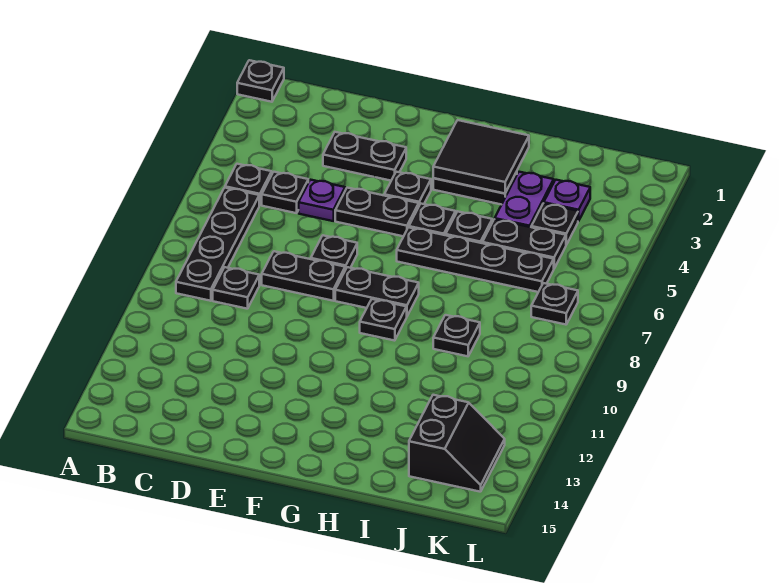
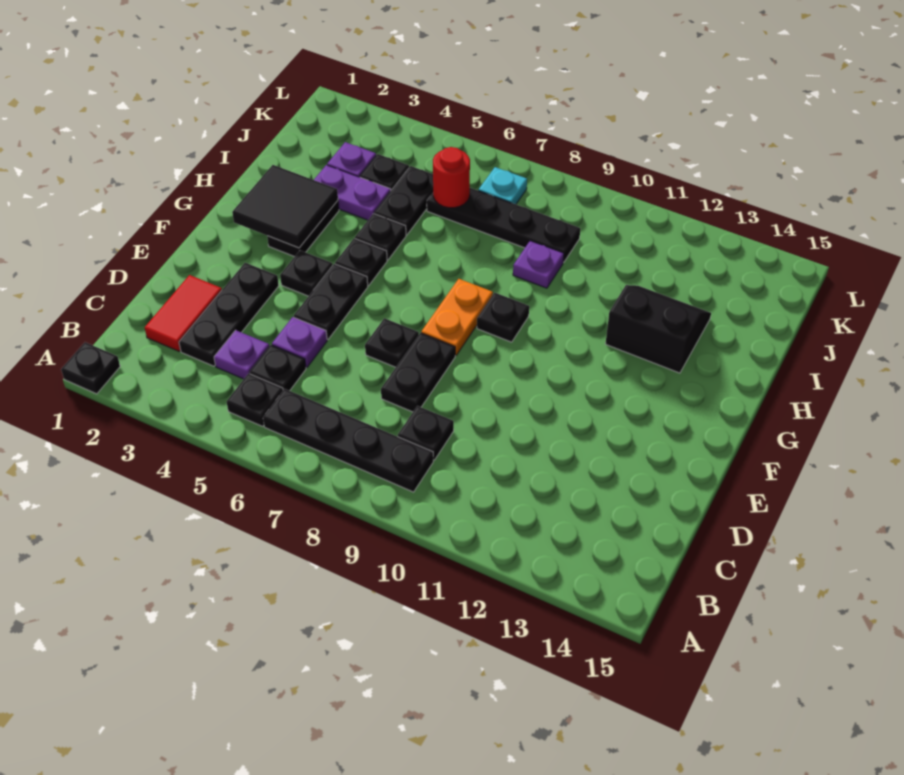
none -> red 1x2 tile [145,275,222,351]
none -> purple 1x1 plate [214,330,269,379]
black 1x2 plate [323,132,406,181] -> black 1x3 plate [179,263,279,366]
black 1x2 plate [335,267,419,316] -> orange 1x2 plate [421,279,493,355]
black 1x4 plate [397,227,554,292] -> black 1x4 plate turned to [427,188,580,262]
black 1x1 plate [433,315,480,356] -> purple 1x1 plate [513,241,564,288]
none -> red 1x1 round brick [433,147,470,208]
black 2x2 slope [409,395,505,492] -> black 2x2 slope moved to [606,285,711,373]
black 1x1 plate [531,283,578,325] -> cyan 1x1 plate [478,167,527,204]

